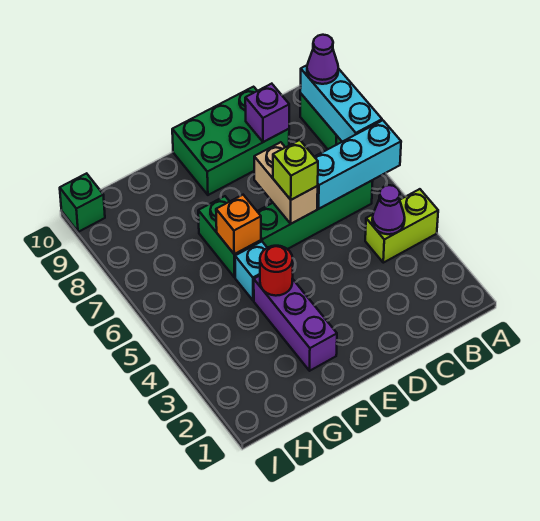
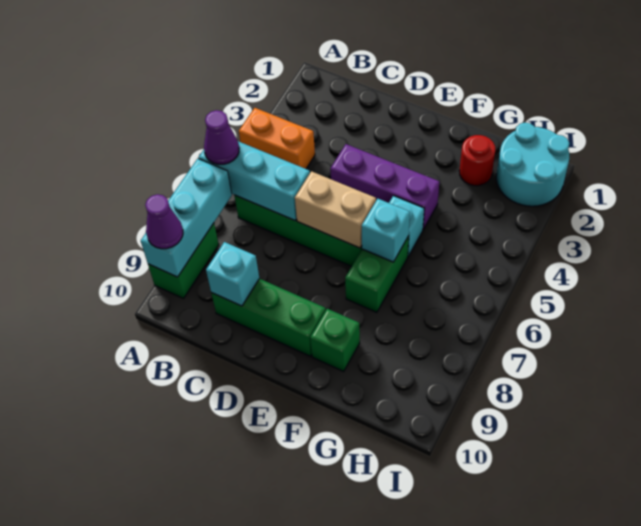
lime 1x2 brick [365,189,438,263] -> orange 1x2 brick [239,108,315,169]
purple 1x1 cone [372,185,405,234] -> purple 1x1 cone moved to [204,110,239,164]
green 2x3 brick [172,87,289,195] -> green 1x3 brick [211,279,326,356]
purple 1x1 brick [245,84,289,142] -> cyan 1x1 brick [206,242,259,306]
tan 1x2 brick [254,142,318,224] -> tan 1x2 brick turned to [295,171,376,248]
lime 1x1 brick [273,140,318,200] -> none
purple 1x3 brick [254,276,337,371] -> purple 1x3 brick turned to [330,144,439,229]
red 1x1 round brick [260,246,293,296] -> red 1x1 round brick moved to [459,135,496,186]
orange 1x1 brick [216,195,261,254] -> cyan 1x1 brick [362,199,410,262]
none -> cyan 2x2 round brick [496,123,569,206]
green 1x1 brick [60,173,105,232] -> green 1x1 brick moved to [310,309,360,371]

